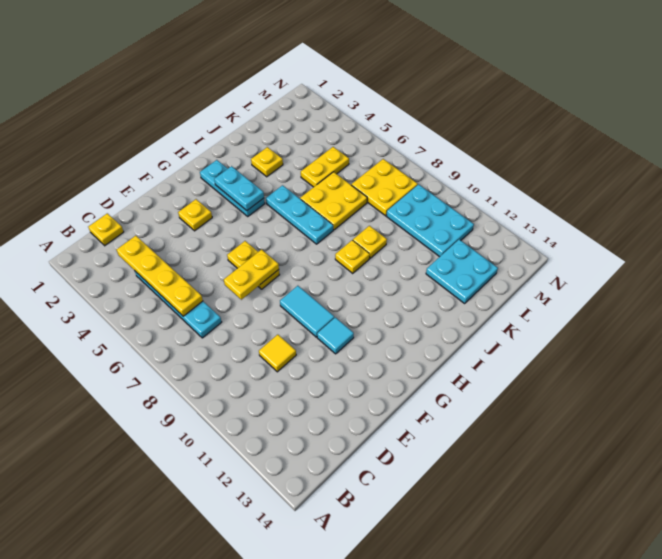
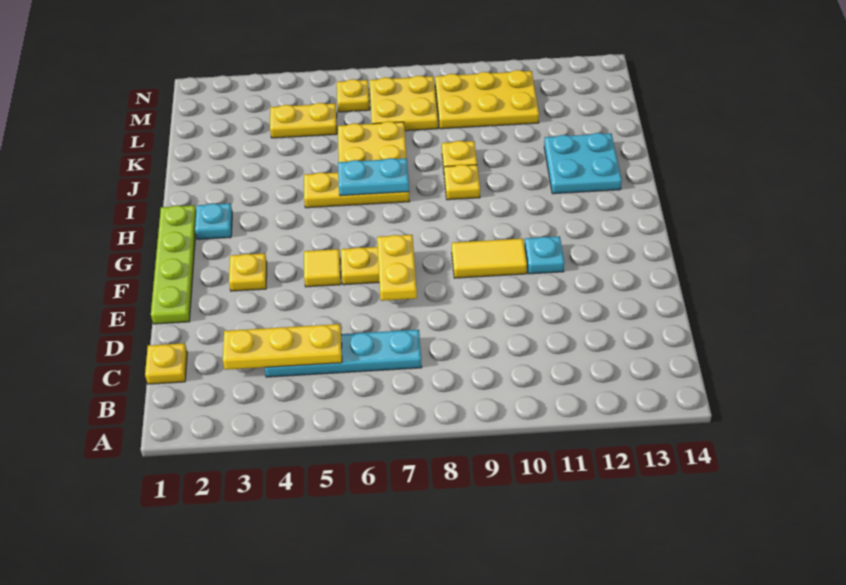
yellow 1x4 plate [117,236,203,316] -> yellow 1x3 plate [223,324,342,370]
yellow 1x1 tile [259,335,296,372] -> yellow 1x1 tile moved to [304,249,341,287]
none -> lime 1x4 plate [151,205,196,324]
cyan 1x2 tile [280,286,334,337] -> yellow 1x2 tile [452,239,527,278]
cyan 1x1 tile [317,317,354,354] -> cyan 1x1 plate [525,236,564,274]
cyan 1x3 plate [200,160,265,216] -> cyan 1x1 plate [195,203,232,239]
cyan 1x2 plate [214,166,264,211] -> cyan 1x2 plate moved to [338,158,409,196]
cyan 1x3 plate [266,185,333,244] -> yellow 1x3 plate [304,172,410,208]
yellow 1x1 plate [251,147,283,177] -> yellow 1x1 plate moved to [337,79,370,112]
yellow 1x2 plate [301,147,349,187] -> yellow 1x2 plate turned to [270,103,337,138]
cyan 2x2 plate [426,240,498,303] -> cyan 2x2 plate moved to [544,133,622,194]
cyan 2x3 plate [386,184,474,257] -> yellow 2x3 plate [435,70,539,129]

